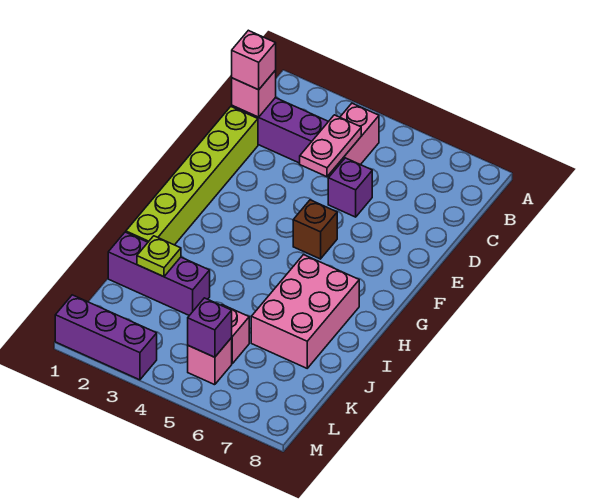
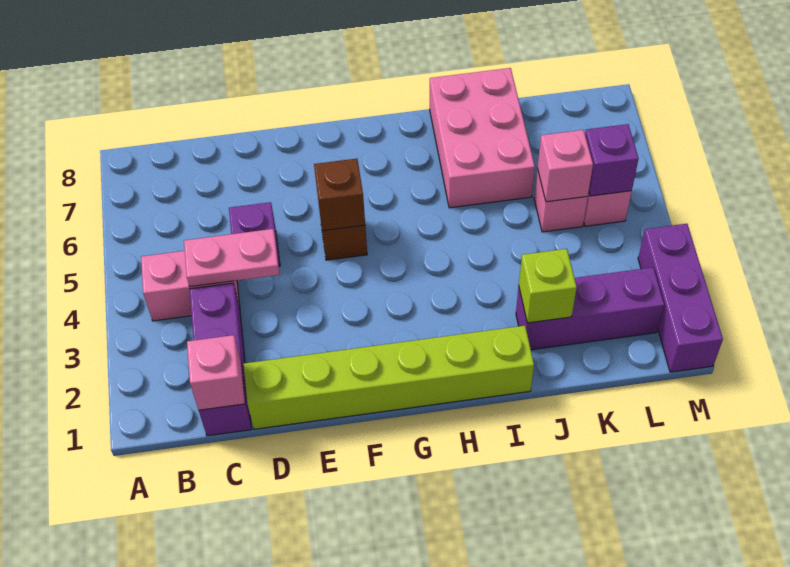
pink 1x1 brick [232,30,276,90] -> pink 1x1 brick moved to [537,130,593,202]
none -> brown 1x1 brick [314,159,365,231]
pink 2x3 brick [251,255,359,368] -> pink 2x3 brick turned to [430,68,535,208]
purple 1x3 brick [108,232,210,316] -> purple 1x3 brick turned to [516,267,664,350]
lime 1x1 plate [137,236,181,277] -> lime 1x1 brick [519,249,577,323]

